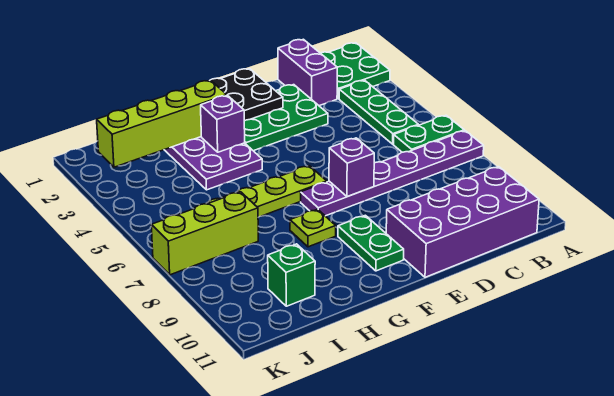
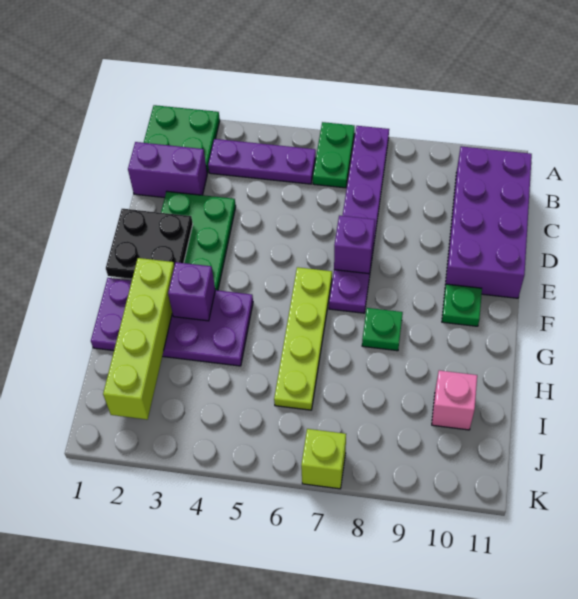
green 1x3 plate [339,80,419,144] -> purple 1x3 plate [208,139,316,184]
green 1x2 plate [338,215,404,271] -> green 1x1 plate [442,284,482,326]
lime 1x1 plate [290,209,336,247] -> green 1x1 plate [362,308,403,351]
lime 1x3 brick [151,192,258,275] -> lime 1x1 brick [301,429,346,489]
green 1x1 brick [268,244,315,306] -> pink 1x1 brick [432,370,477,430]

